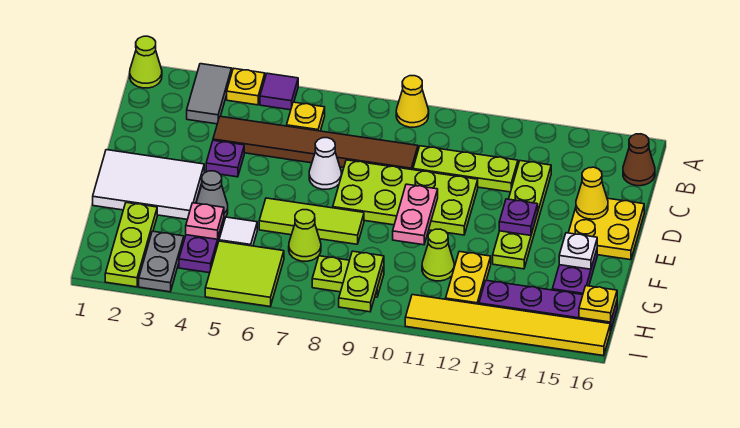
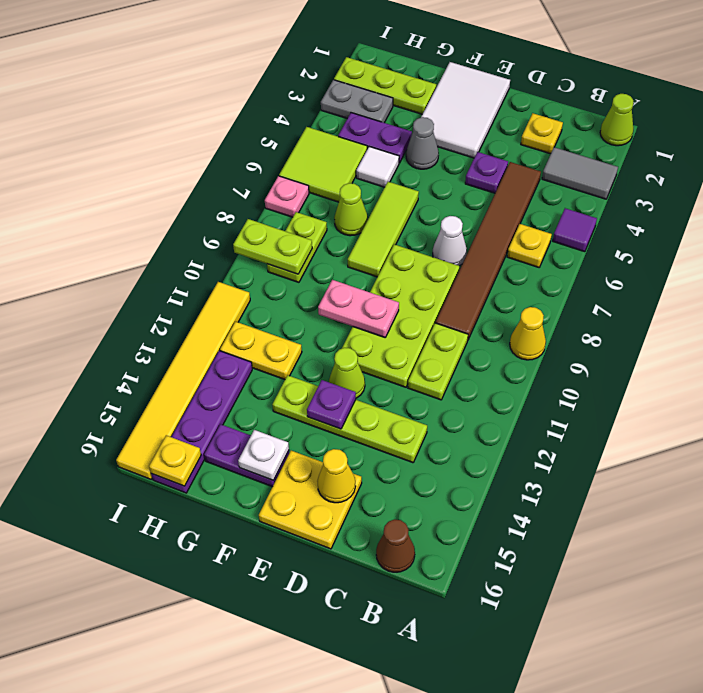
yellow 1x1 plate [227,68,265,105] -> yellow 1x1 plate moved to [521,113,563,154]
lime 1x3 plate [413,146,518,192] -> lime 1x2 plate [408,323,468,400]
pink 1x1 plate [186,203,224,239] -> pink 1x1 plate moved to [265,176,309,217]
lime 1x1 cone [422,229,454,281] -> lime 1x1 cone moved to [329,348,365,398]

